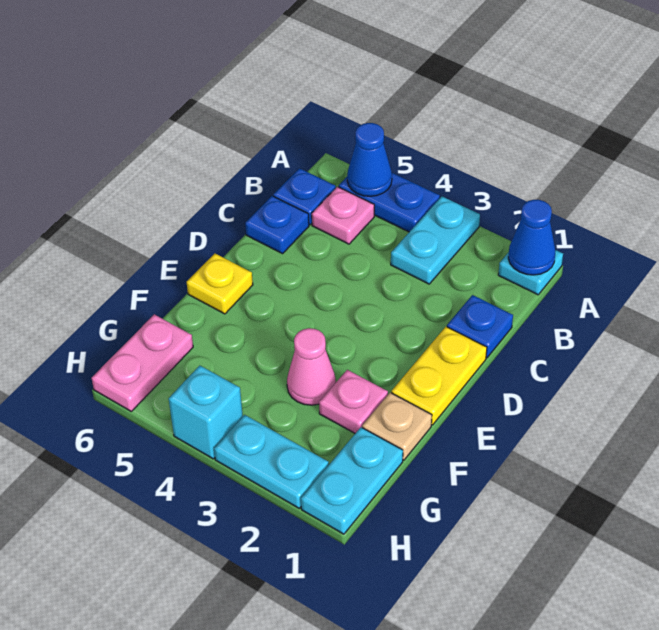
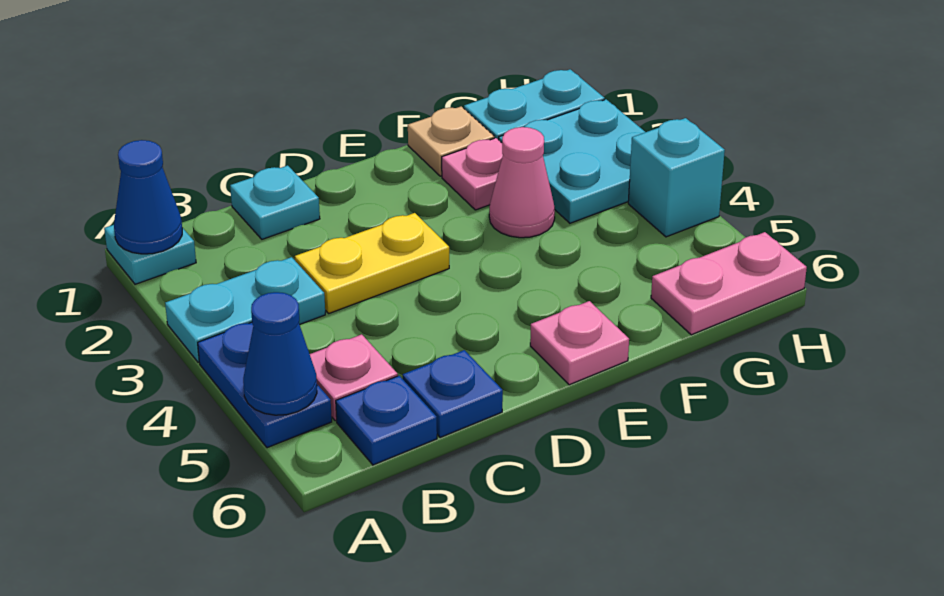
blue 1x1 plate [447,295,513,358] -> cyan 1x1 plate [230,165,320,239]
yellow 1x2 plate [391,327,487,425] -> yellow 1x2 plate moved to [295,213,449,313]
yellow 1x1 plate [187,254,253,314] -> pink 1x1 plate [530,301,629,385]
cyan 1x2 plate [214,415,329,508] -> cyan 2x2 plate [499,99,645,223]

